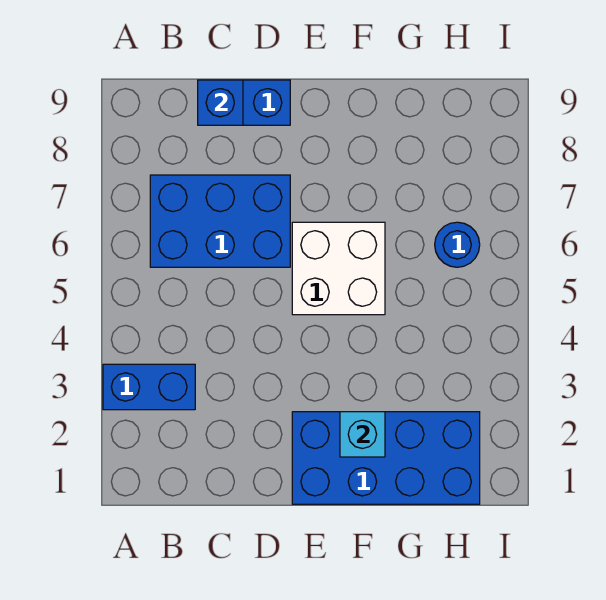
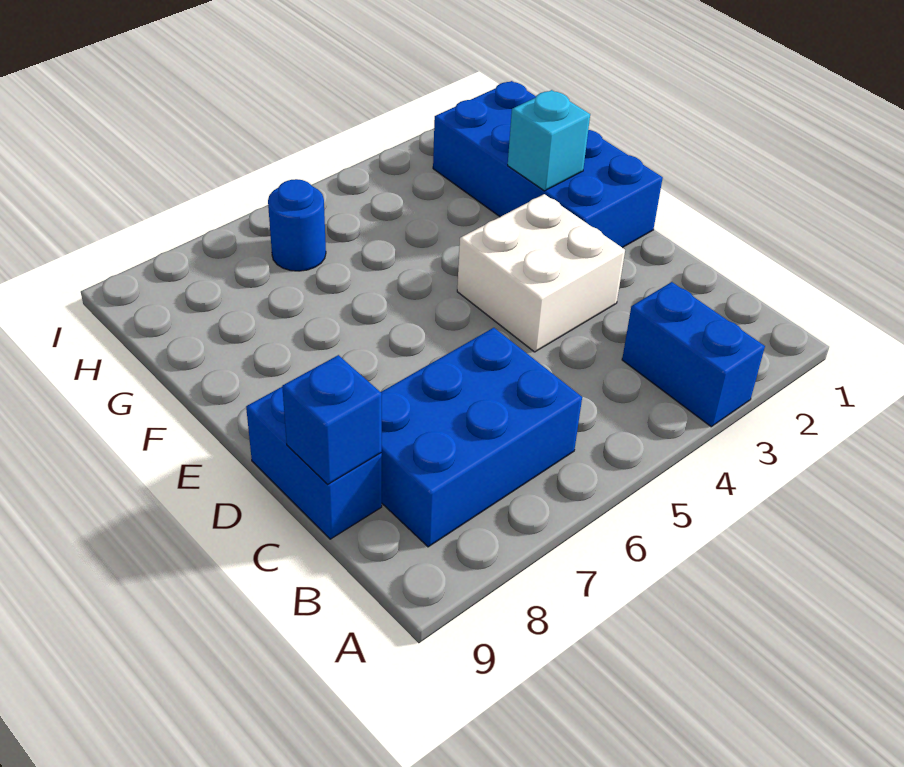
blue 2x3 brick [150,175,290,267] -> blue 2x3 brick turned to [381,328,582,547]
white 2x2 brick [292,222,385,315] -> white 2x2 brick moved to [457,194,625,352]

